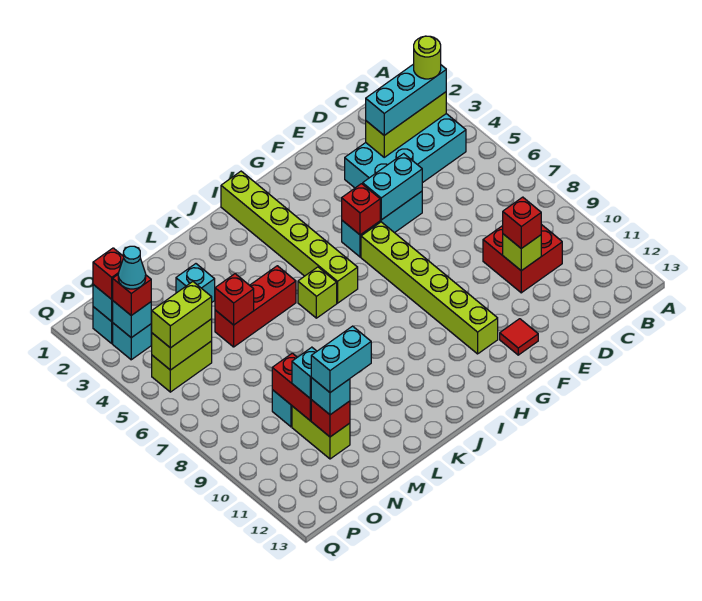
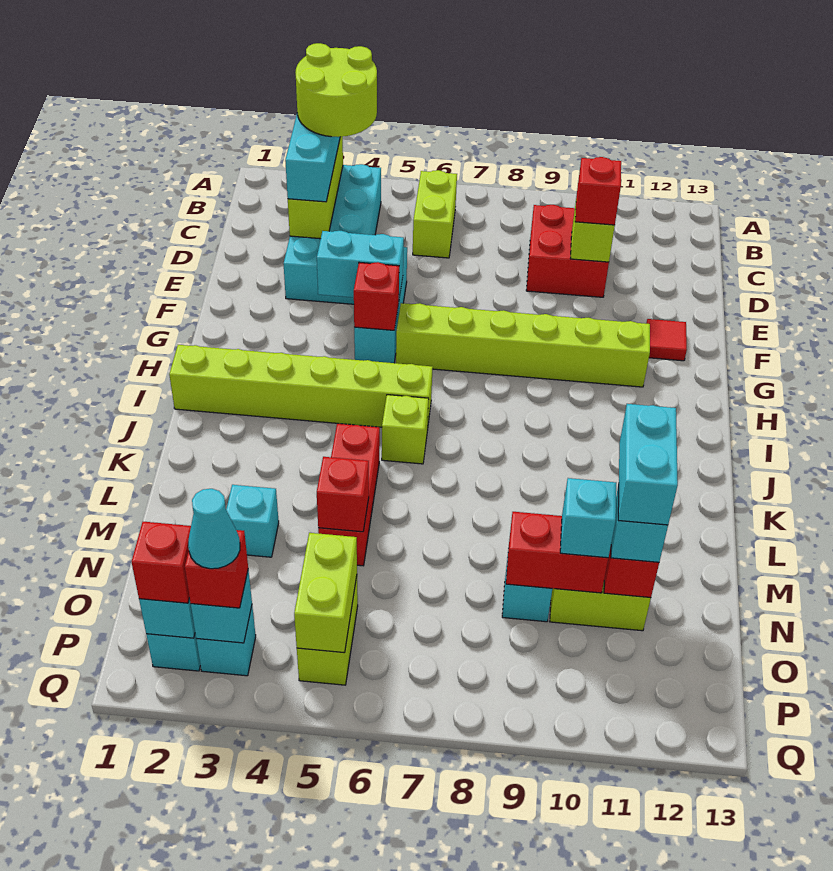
lime 1x1 round brick [414,36,441,79] -> lime 2x2 round brick [295,43,377,137]
cyan 1x2 brick [363,154,422,220] -> cyan 1x2 brick turned to [317,231,404,297]
lime 1x2 brick [152,282,212,348] -> lime 1x2 brick moved to [413,170,457,258]

